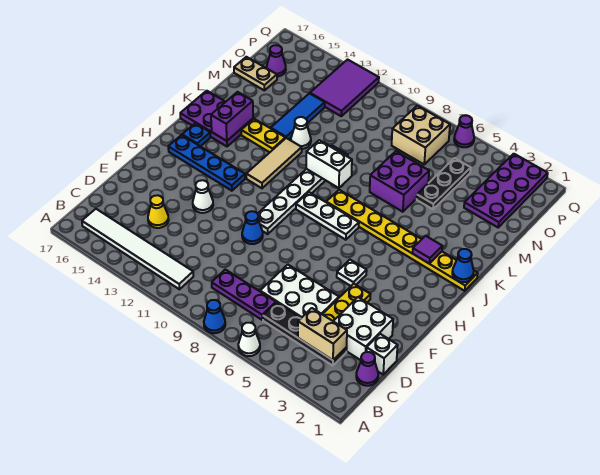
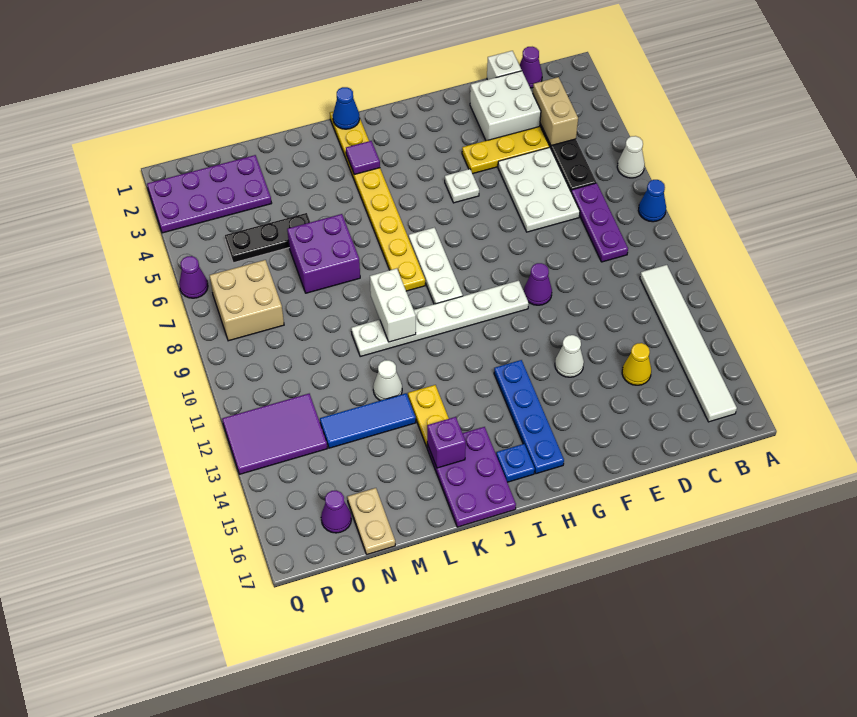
blue 1x1 cone [242,211,263,244] -> purple 1x1 cone [524,263,552,305]
tan 1x3 tile [246,138,302,188] -> none
purple 1x2 brick [211,92,253,141] -> purple 1x1 brick [427,417,466,468]

